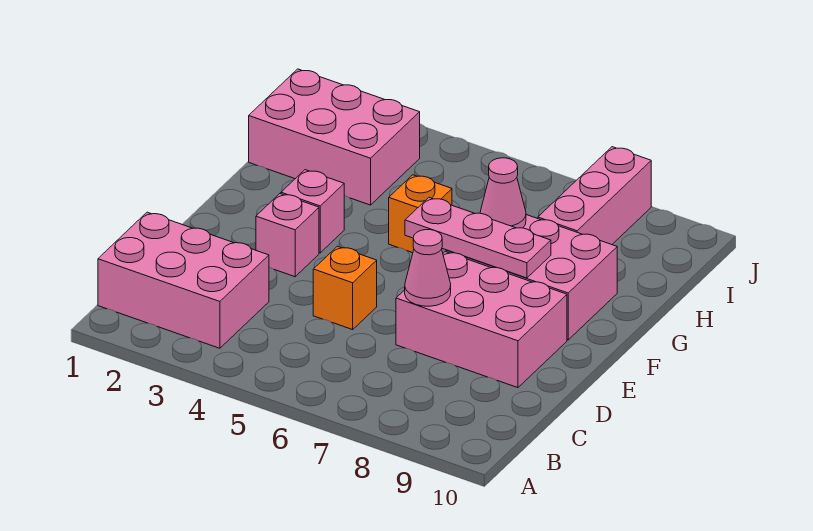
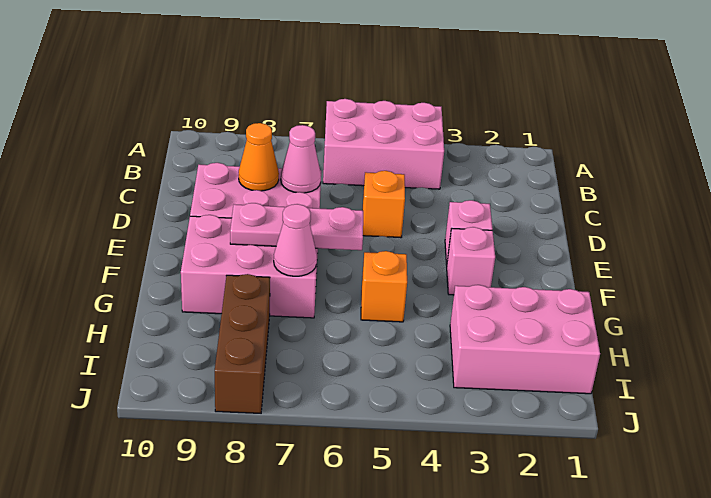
pink 2x3 brick [98,212,269,348] -> pink 2x3 brick moved to [323,99,444,189]
none -> orange 1x1 cone [239,123,279,191]
pink 1x3 brick [538,147,651,245] -> brown 1x3 brick [215,274,270,413]

